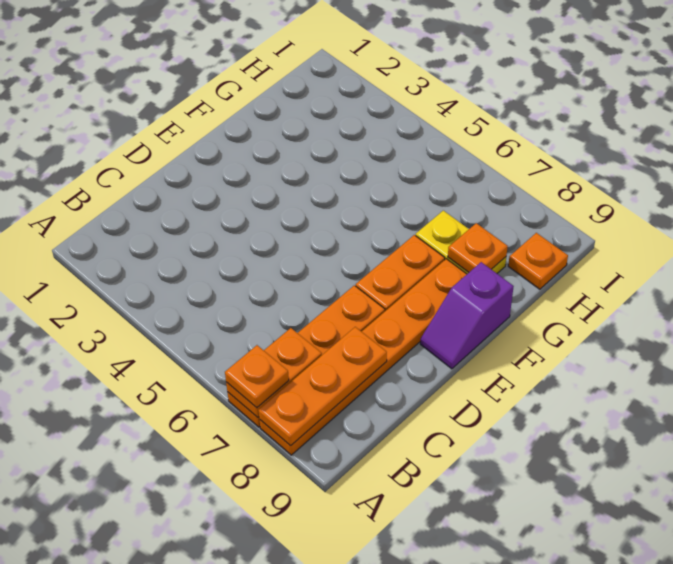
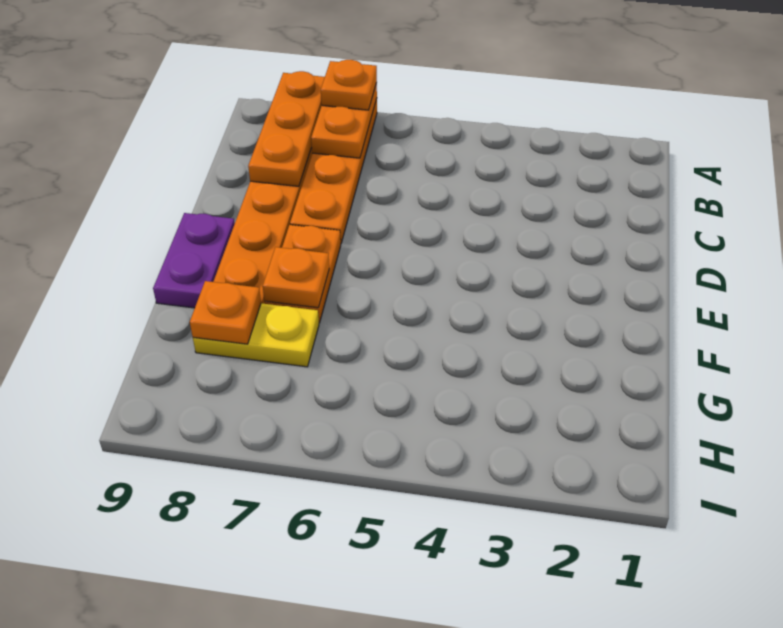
purple 1x2 slope [420,262,514,369] -> purple 1x2 plate [153,213,235,308]
orange 1x1 plate [508,233,568,289] -> orange 1x1 plate moved to [263,247,329,308]

